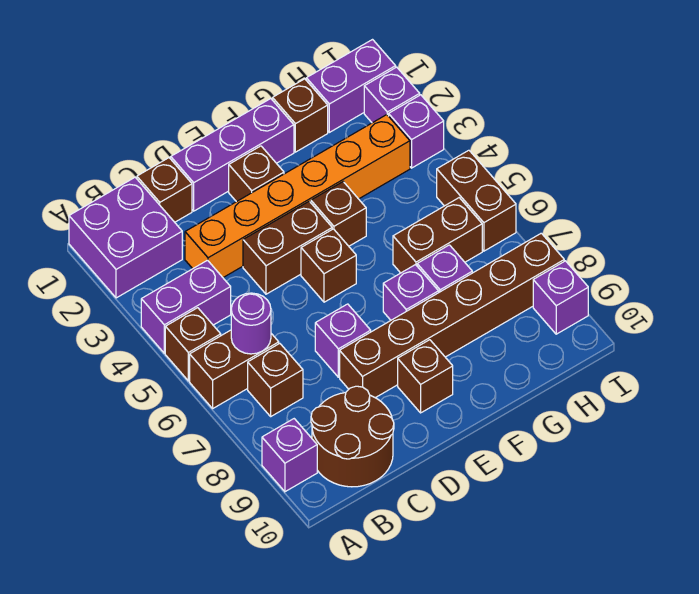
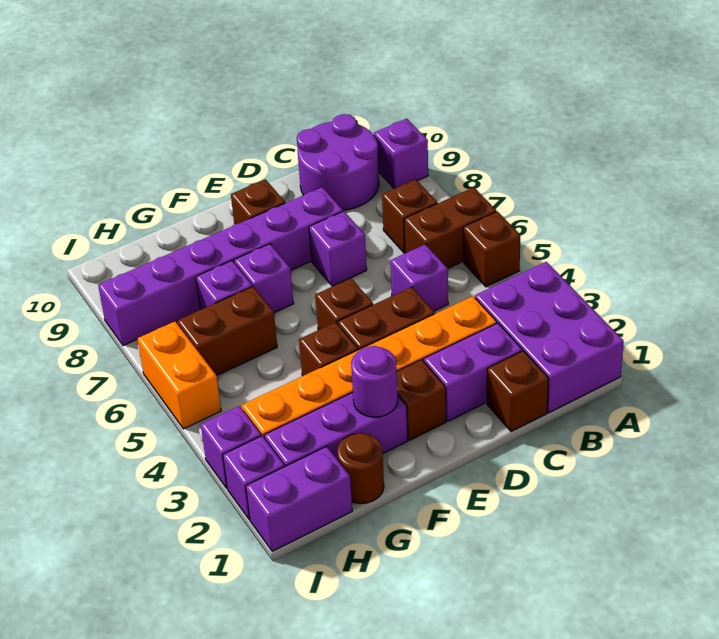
purple 2x2 brick [69,177,182,298] -> purple 2x3 brick [475,262,624,413]
purple 1x2 brick [141,260,231,353] -> purple 1x2 brick moved to [424,323,522,421]
purple 1x1 round brick [231,293,271,354] -> purple 1x1 round brick moved to [351,346,398,417]
brown 2x2 round brick [311,386,394,487] -> purple 2x2 round brick [297,114,379,210]
purple 1x3 brick [171,99,294,211] -> purple 1x3 brick moved to [264,393,407,466]
brown 1x6 brick [340,233,564,398] -> purple 1x6 brick [98,187,343,346]
brown 1x1 brick [273,79,328,152] -> brown 1x1 round brick [337,433,384,504]
brown 1x2 brick [437,150,516,251] -> orange 1x2 brick [137,322,221,429]
purple 1x1 brick [533,261,588,334] -> purple 1x1 brick moved to [390,244,448,311]

